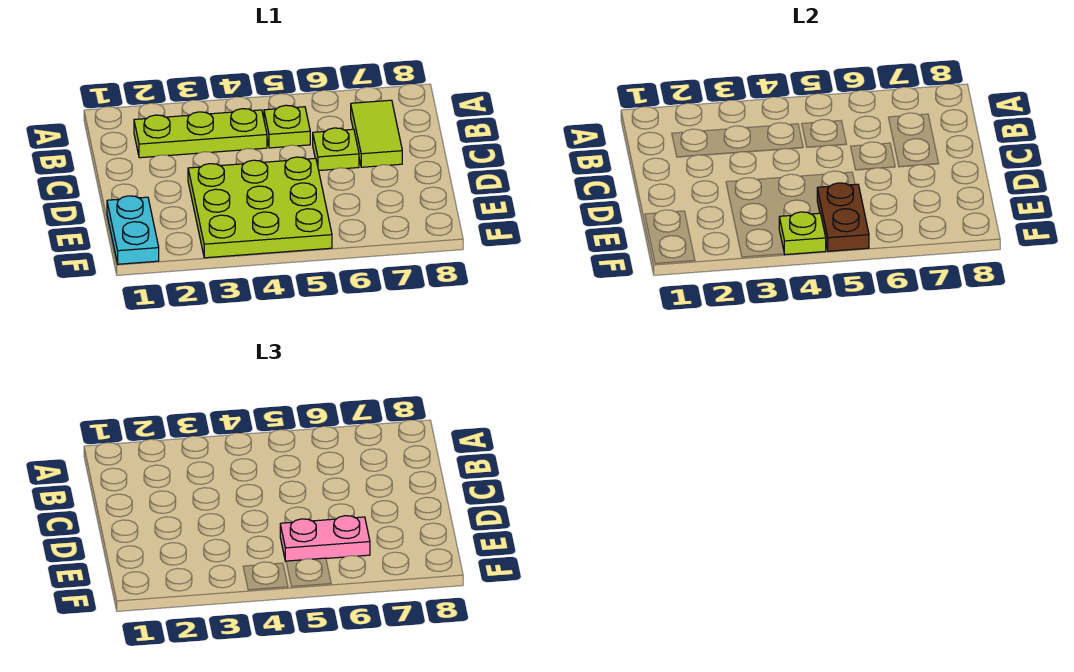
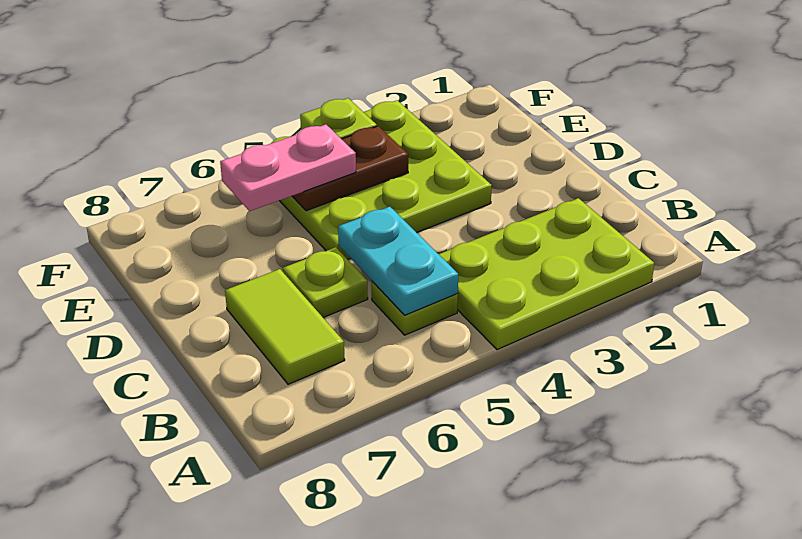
lime 1x3 plate [134,109,267,158] -> lime 2x3 plate [439,198,654,350]
cyan 1x2 plate [107,196,159,264] -> cyan 1x2 plate moved to [338,207,458,315]
brown 1x2 plate [817,183,869,251] -> brown 1x2 plate turned to [292,126,408,211]

